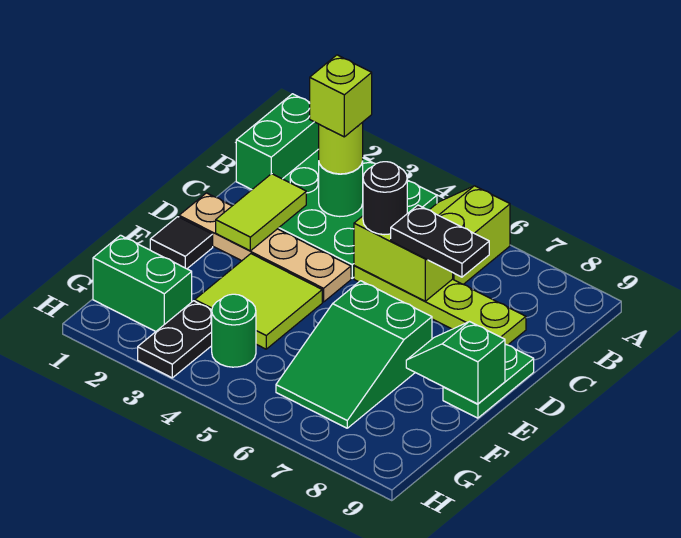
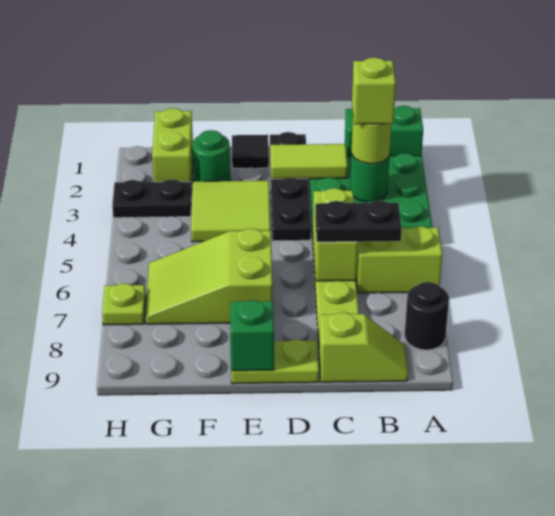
none -> lime 1x2 slope [319,313,408,382]
black 1x1 round brick [363,162,407,235] -> black 1x1 round brick moved to [405,282,449,350]
black 1x2 plate [391,205,489,277] -> black 1x2 plate turned to [315,200,402,242]
tan 1x4 plate [179,193,351,302] -> black 1x4 plate [270,132,311,241]
green 1x2 plate [443,344,534,418] -> lime 1x2 plate [231,339,319,384]
green 2x3 slope [276,281,432,428] -> lime 2x3 slope [146,229,272,324]
green 1x2 brick [93,235,192,331] -> lime 1x2 brick [152,108,193,192]
green 1x1 round brick [212,294,256,367] -> green 1x1 round brick moved to [192,130,230,182]
none -> lime 1x1 plate [102,283,146,325]

